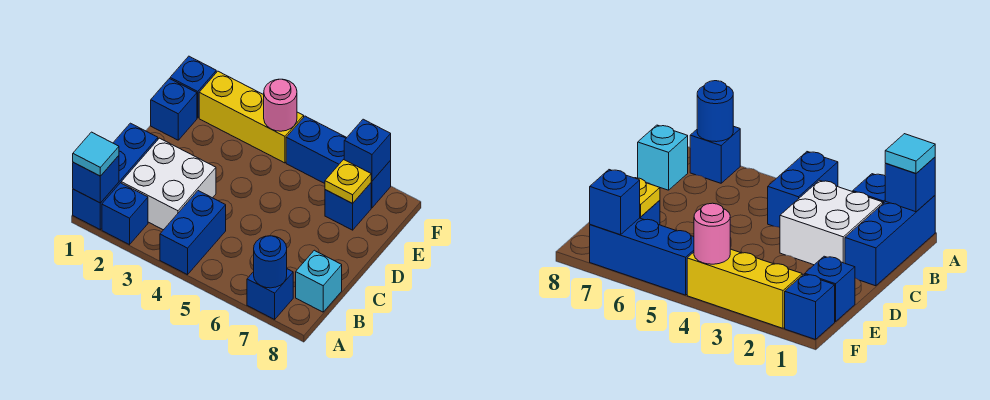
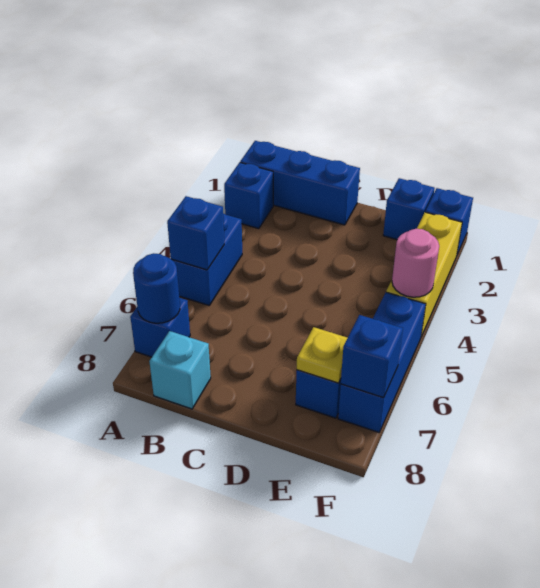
blue 1x1 brick [73,156,119,203] -> blue 1x1 brick moved to [167,196,224,270]
cyan 1x1 tile [73,132,119,176] -> none
blue 1x2 brick [160,191,226,275] -> blue 1x2 brick turned to [173,213,242,305]
white 2x2 brick [121,138,216,230] -> none

